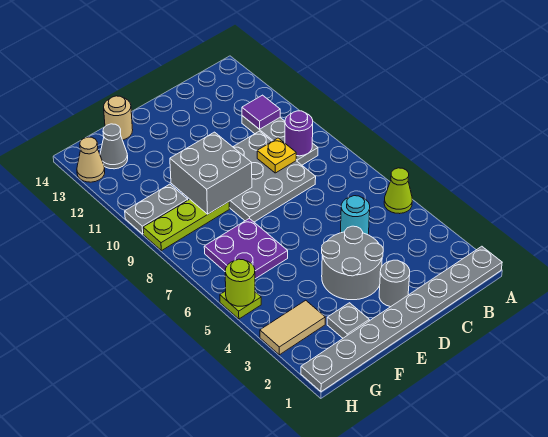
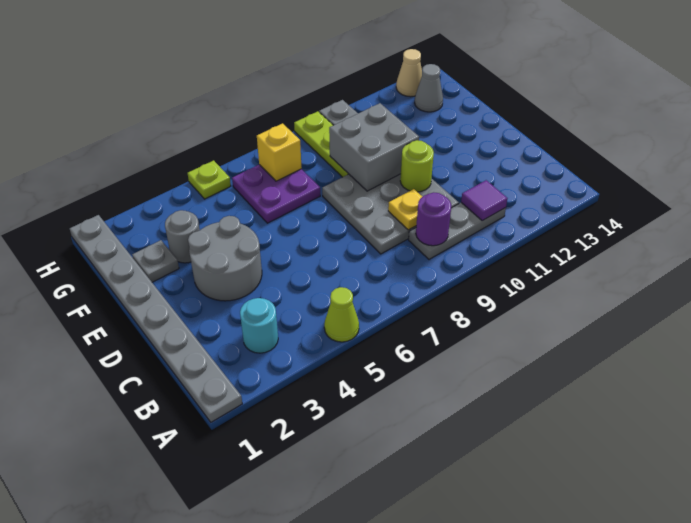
cyan 1x1 round brick [341,196,370,235] -> cyan 1x1 round brick moved to [240,298,278,353]
grey 1x1 round brick [379,260,410,307] -> grey 1x1 round brick moved to [165,210,200,263]
tan 1x1 round brick [104,96,133,140] -> none
tan 1x2 tile [260,300,325,355] -> none
none -> yellow 1x1 brick [257,123,302,181]
lime 1x1 round brick [225,259,255,306] -> lime 1x1 round brick moved to [400,140,434,192]

